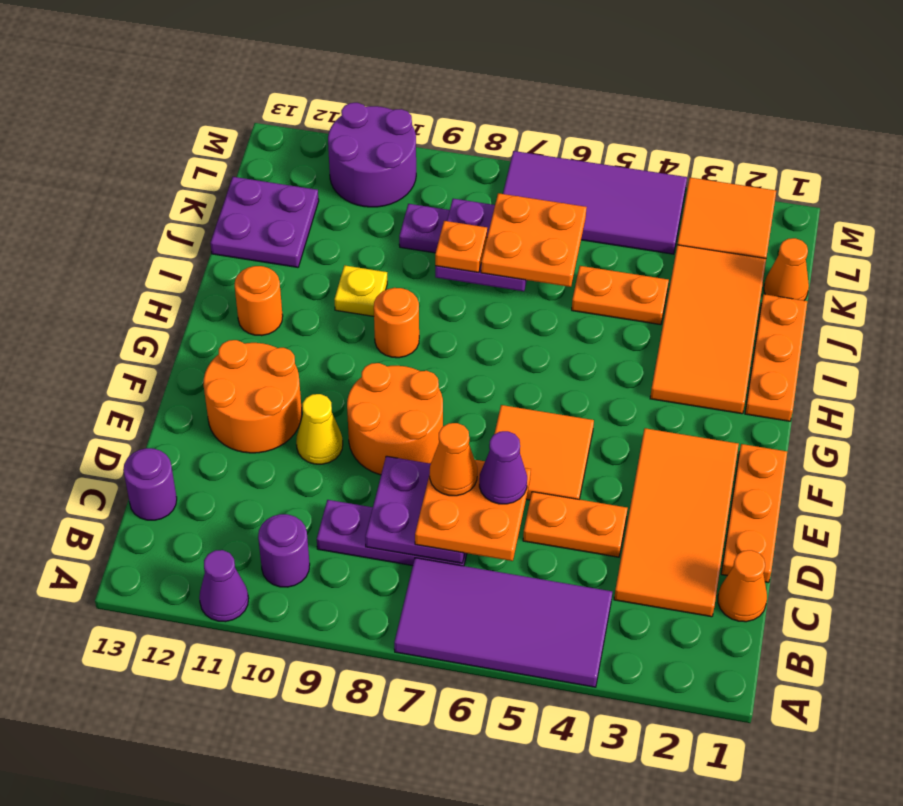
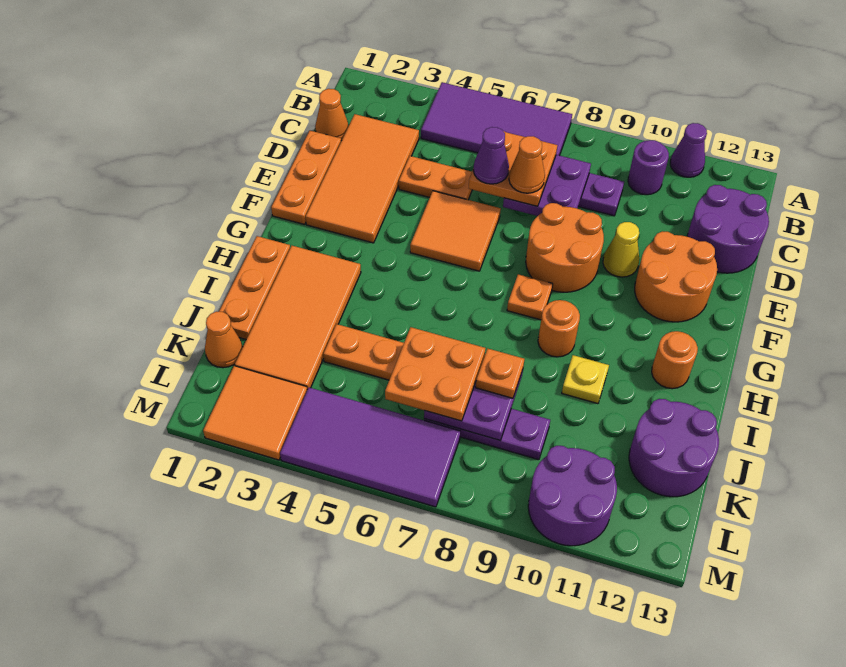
purple 1x1 round brick [123,448,177,520] -> purple 2x2 round brick [687,185,769,273]
none -> orange 1x1 plate [507,274,553,320]
purple 2x2 plate [211,177,319,267] -> purple 2x2 round brick [629,399,719,497]

